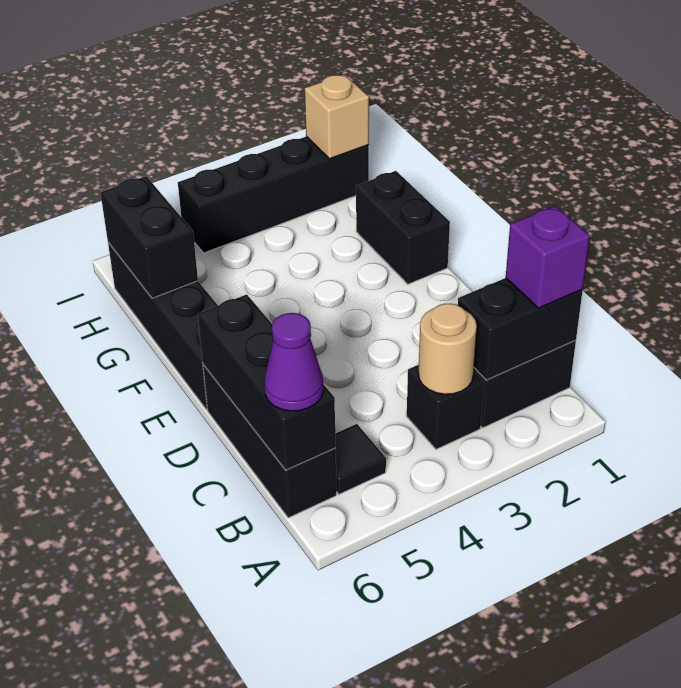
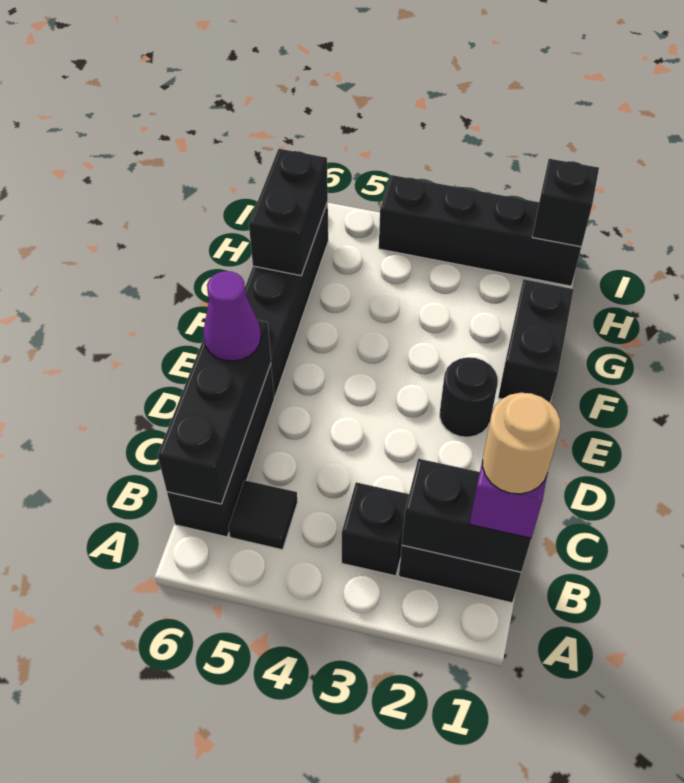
tan 1x1 round brick [418,304,477,394] -> tan 1x1 round brick moved to [483,393,560,494]
purple 1x1 cone [264,313,323,411] -> purple 1x1 cone moved to [203,271,261,361]
none -> black 1x1 round brick [440,357,498,437]
tan 1x1 brick [305,74,369,159] -> black 1x1 brick [532,159,599,247]

